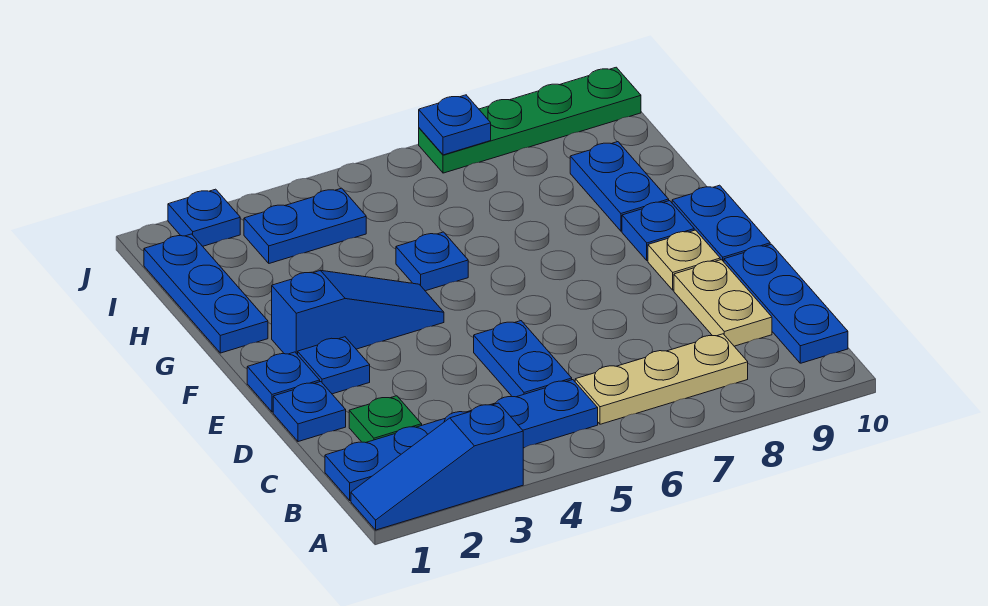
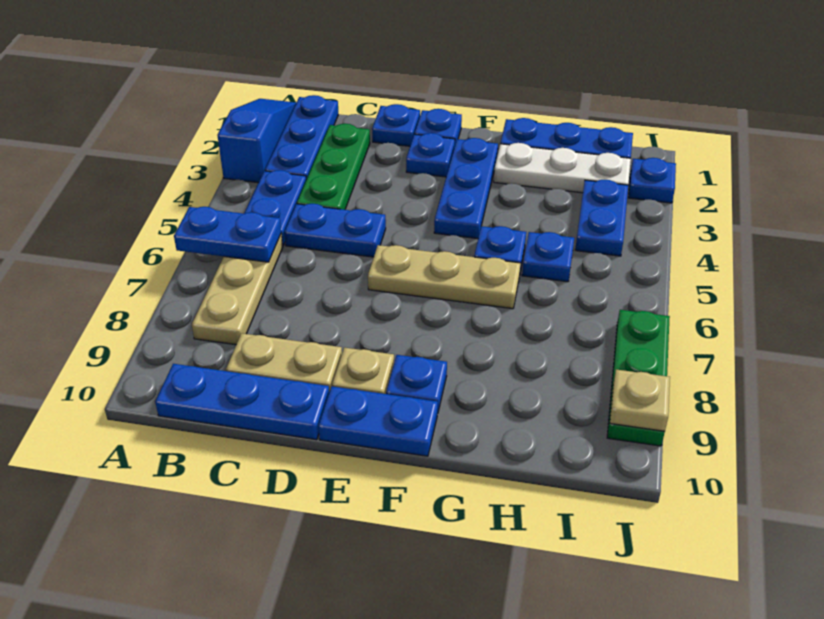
green 1x1 plate [349,396,422,443] -> green 1x3 plate [297,124,370,210]
none -> tan 1x3 plate [368,245,521,309]
blue 1x3 slope [272,270,444,355] -> blue 1x3 plate [434,138,498,239]
none -> white 1x3 plate [494,143,631,193]
blue 1x2 plate [570,142,669,231] -> blue 1x2 plate moved to [174,207,281,262]
green 1x4 plate [419,67,641,173] -> green 1x3 plate [607,310,670,446]
blue 1x1 plate [419,95,491,155] -> blue 1x1 plate moved to [522,232,574,282]
none -> tan 1x1 plate [610,369,670,432]

